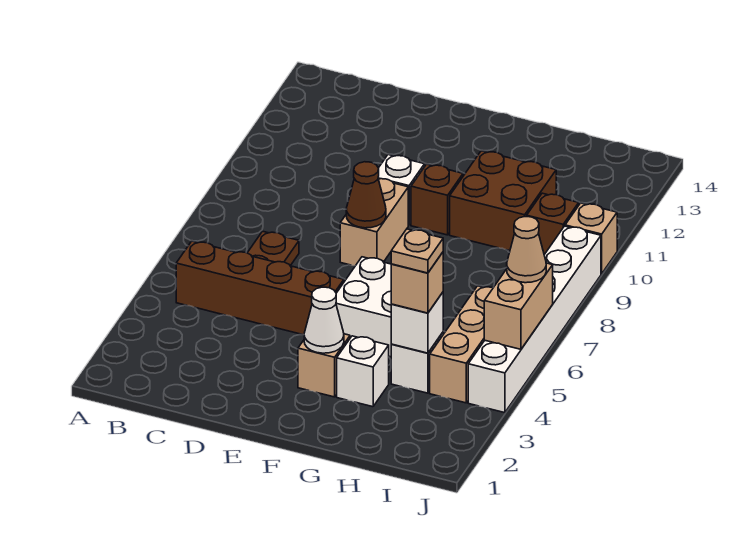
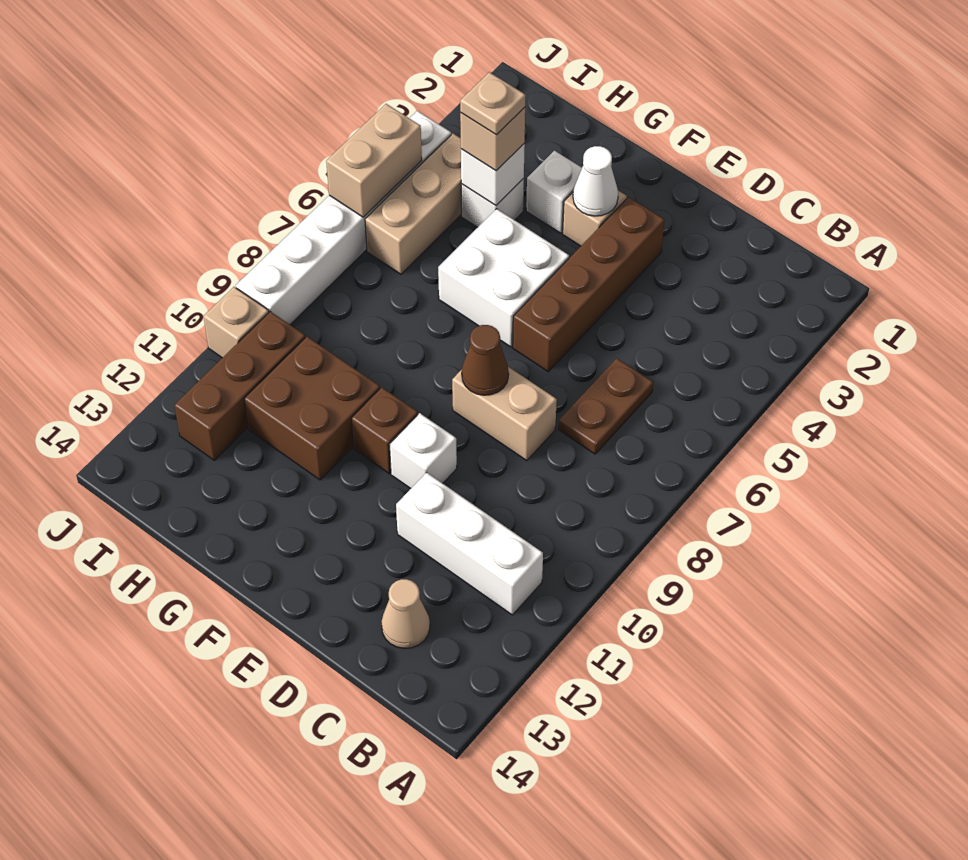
brown 1x4 brick [176,241,344,335] -> brown 1x4 brick turned to [513,197,664,372]
none -> white 1x3 brick [396,472,543,615]
tan 1x2 brick [340,179,408,266] -> tan 1x2 brick turned to [452,367,557,461]
brown 1x1 brick [527,193,579,255] -> brown 1x3 brick [174,311,305,460]
tan 1x1 cone [507,217,546,283] -> tan 1x1 cone moved to [382,579,430,648]

